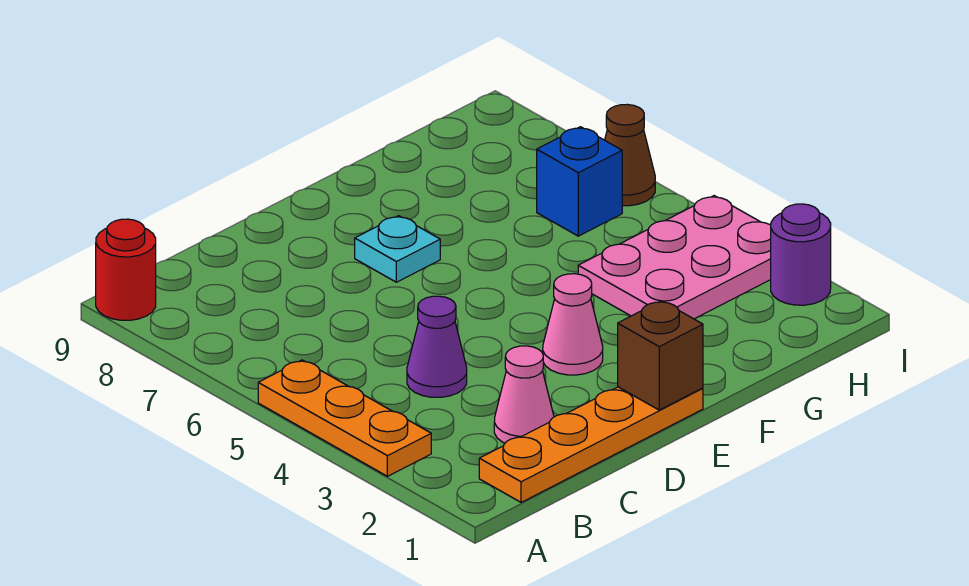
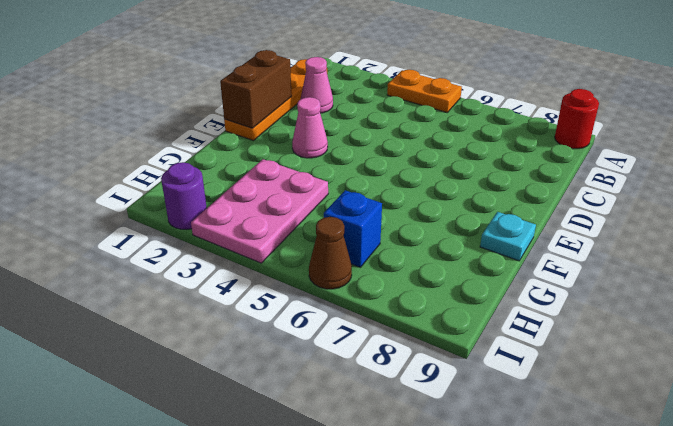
orange 1x3 plate [258,360,431,476] -> orange 1x2 plate [387,70,462,112]
purple 1x1 cone [407,296,467,397] -> none
brown 1x1 brick [618,301,703,410] -> brown 1x2 brick [220,50,292,128]
cyan 1x1 plate [355,216,440,282] -> cyan 1x1 plate moved to [480,212,536,261]

